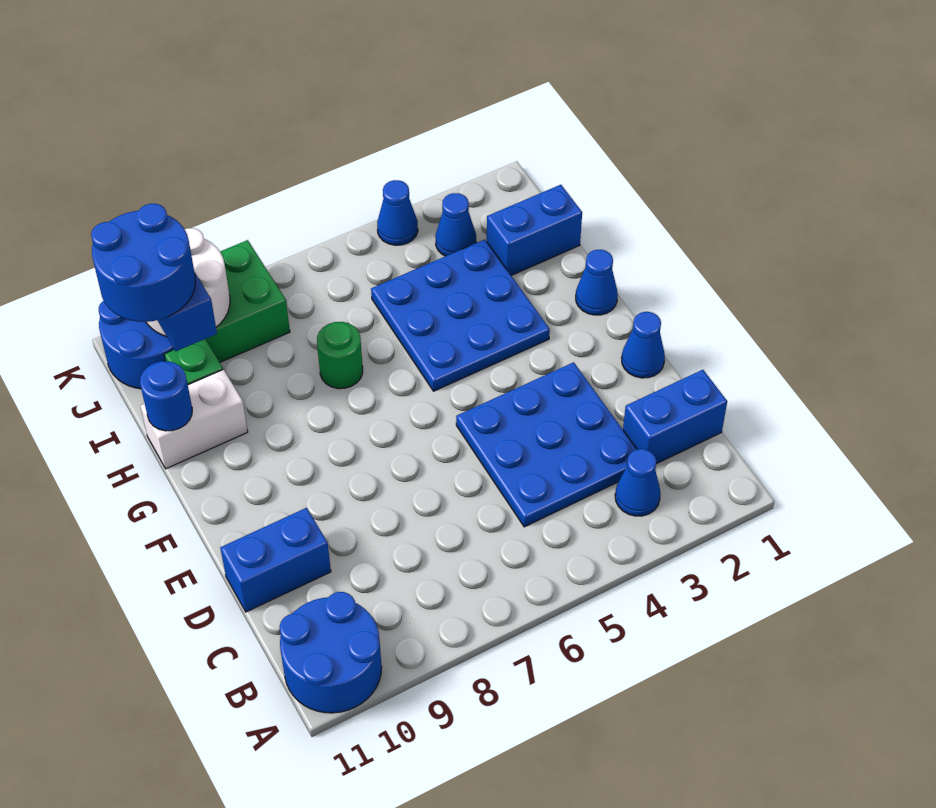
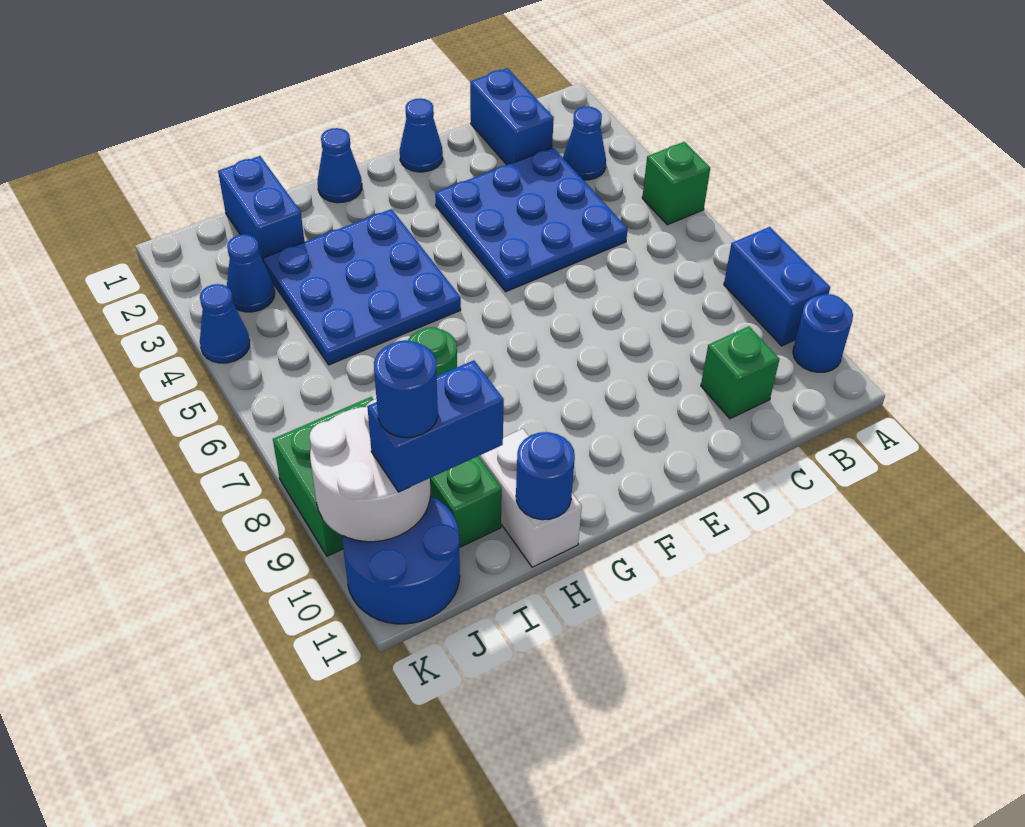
none -> green 1x1 brick [642,142,710,225]
blue 2x2 round brick [279,592,382,713] -> blue 1x1 round brick [793,294,853,372]
none -> green 1x1 brick [701,326,780,419]
blue 1x2 brick [220,508,331,612] -> blue 1x2 brick moved to [724,227,830,346]
blue 2x2 round brick [91,204,196,322] -> blue 1x1 round brick [374,340,438,437]

